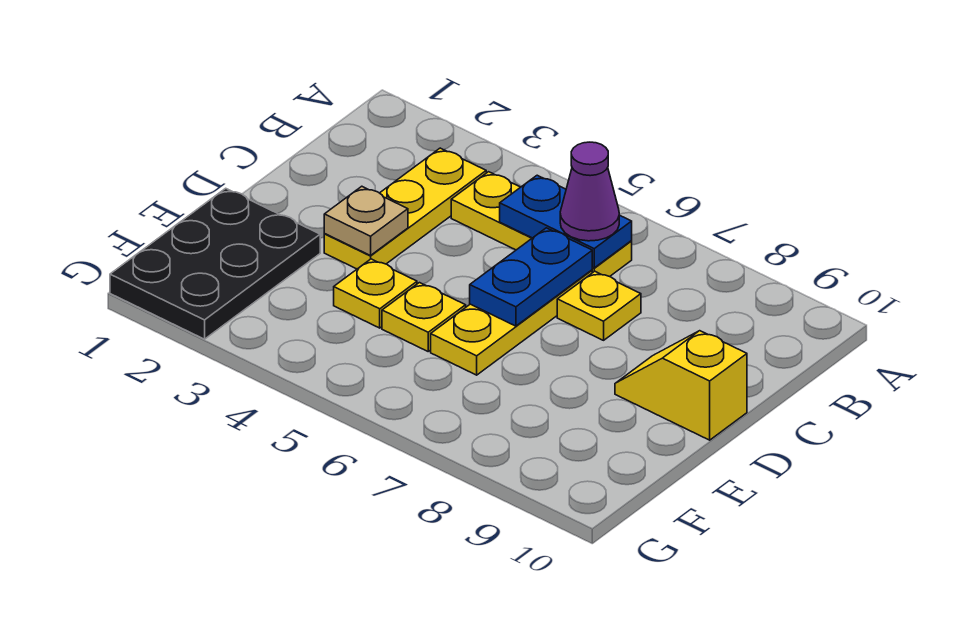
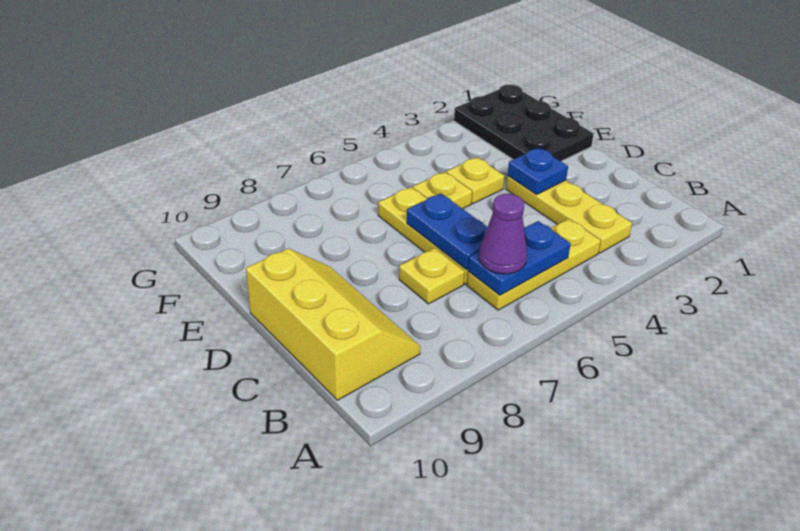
tan 1x1 plate [324,186,408,256] -> blue 1x1 plate [508,148,568,195]
yellow 1x2 slope [615,331,747,440] -> yellow 2x3 slope [246,249,420,400]

